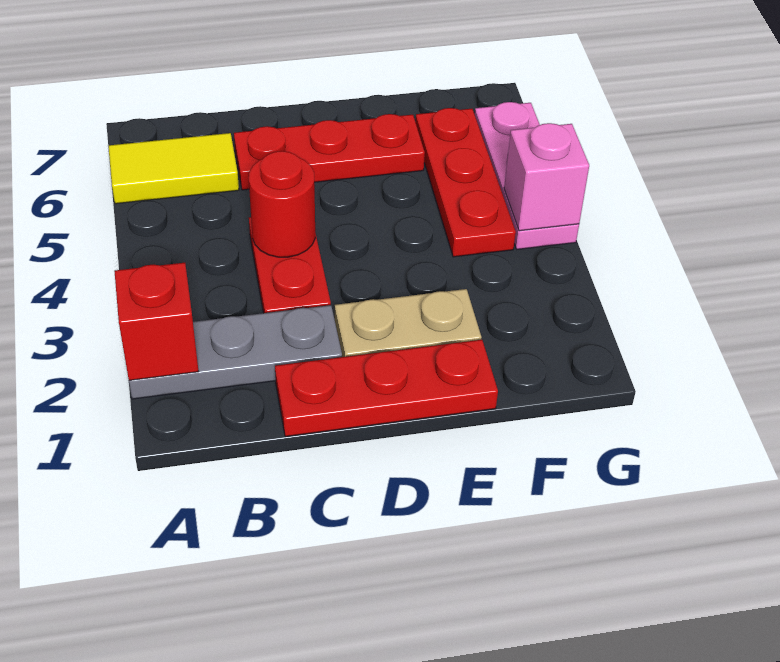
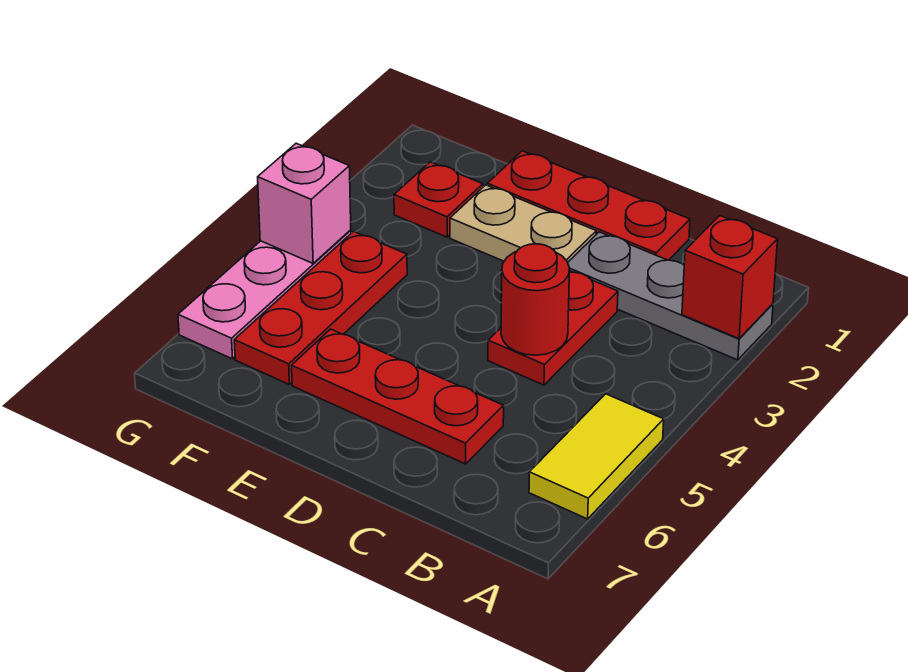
yellow 1x2 tile [108,133,239,204] -> yellow 1x2 tile turned to [529,394,664,519]
none -> red 1x1 plate [394,162,483,237]

